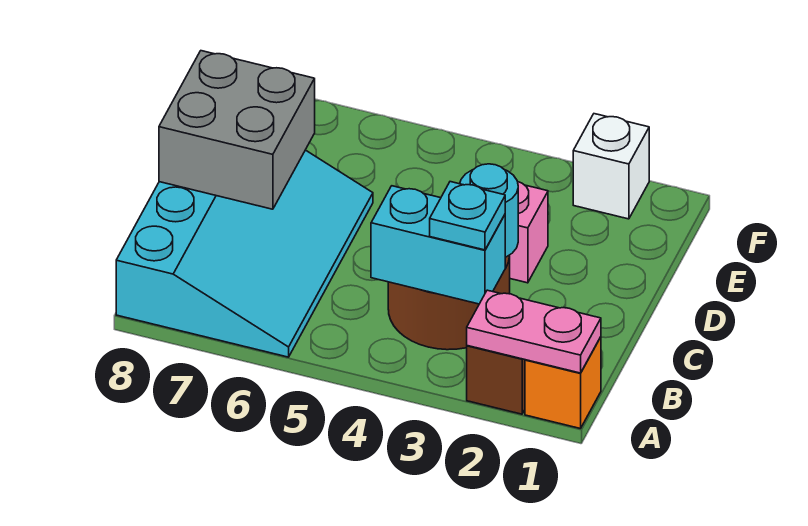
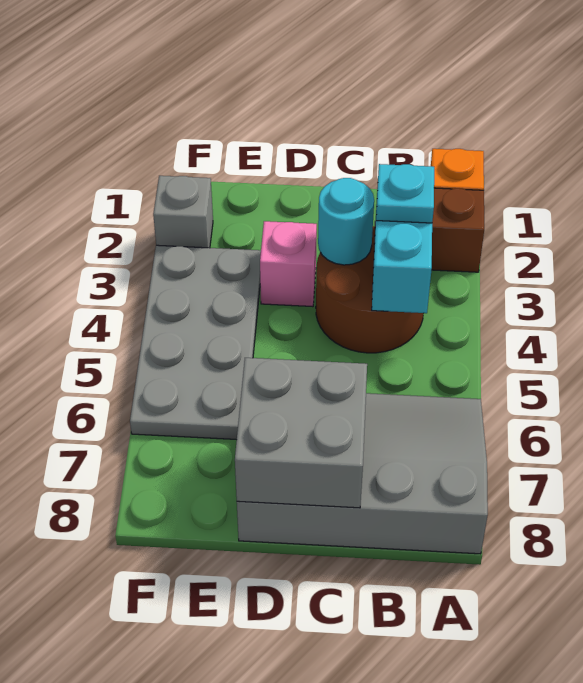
pink 1x2 plate [467,290,601,373] -> none
cyan 3x4 slope [116,150,373,357] -> grey 3x4 slope [237,393,488,554]
none -> grey 2x4 plate [130,245,261,440]
white 1x1 brick [573,114,649,219] -> grey 1x1 brick [153,176,213,248]

